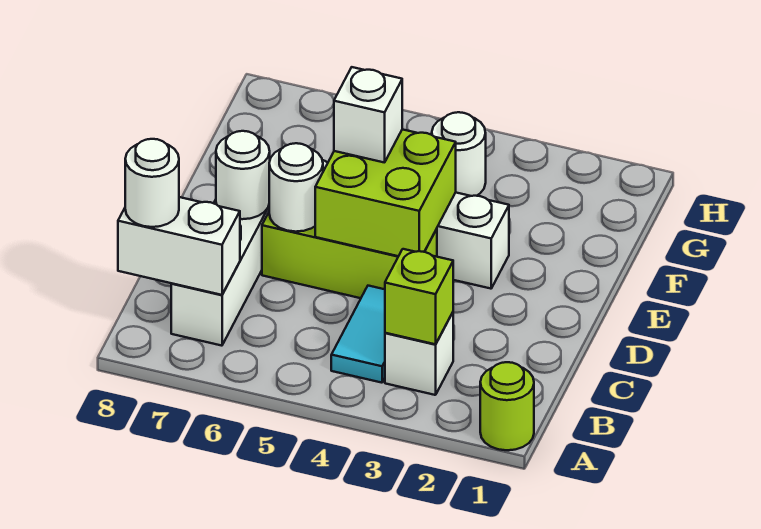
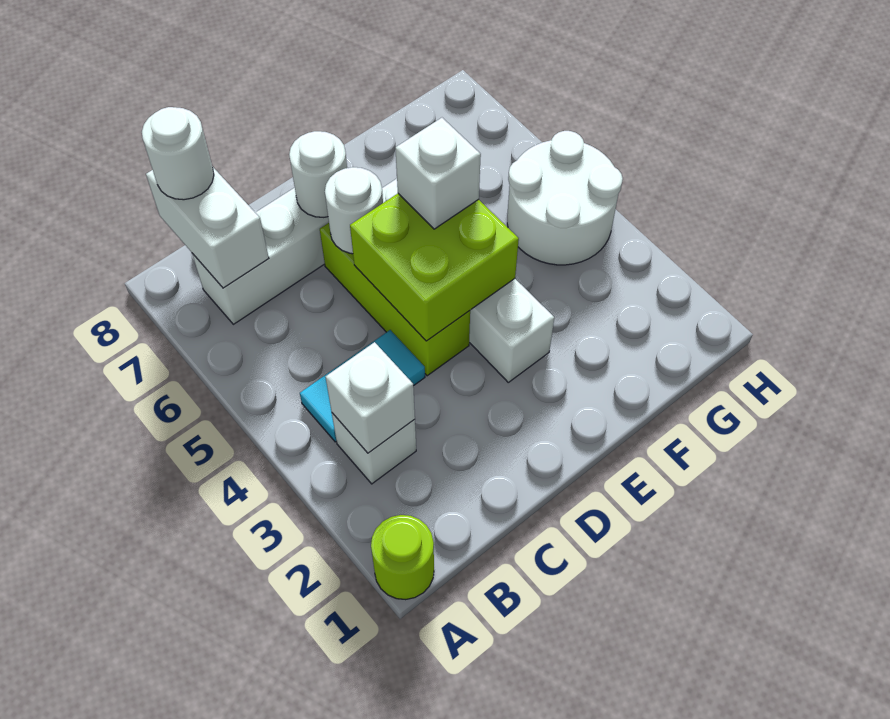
lime 1x1 brick [385,249,453,344] -> white 1x1 brick [325,342,415,453]
white 1x1 round brick [432,112,486,196] -> white 2x2 round brick [507,131,623,265]

